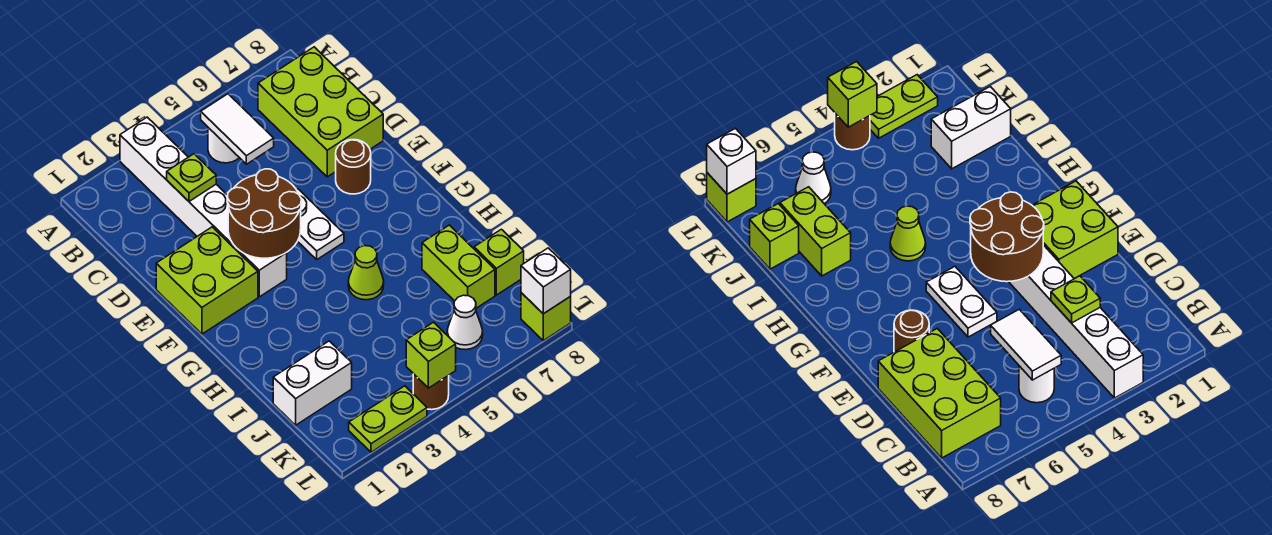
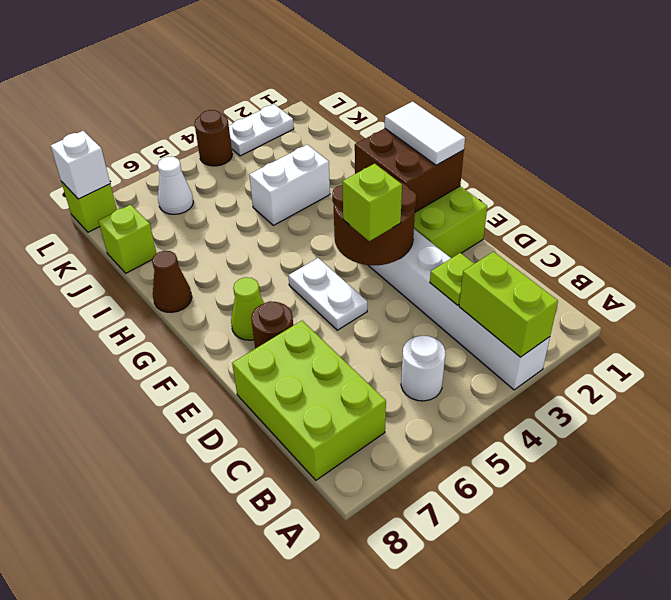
white 1x2 tile [201,94,274,164] -> white 1x2 tile moved to [385,101,465,165]
none -> brown 2x2 brick [355,129,464,212]
lime 1x1 cone [348,246,384,300] -> lime 1x1 cone moved to [231,277,264,340]
none -> brown 1x1 cone [152,251,192,312]
lime 1x2 brick [422,225,495,308] -> lime 1x2 brick moved to [459,252,558,357]
white 1x2 brick [273,341,352,425] -> white 1x2 brick moved to [249,145,330,225]
lime 1x2 plate [349,386,427,452] -> white 1x2 plate [229,104,294,156]
lime 1x1 brick [406,322,456,388] -> lime 1x1 brick moved to [342,164,402,241]

